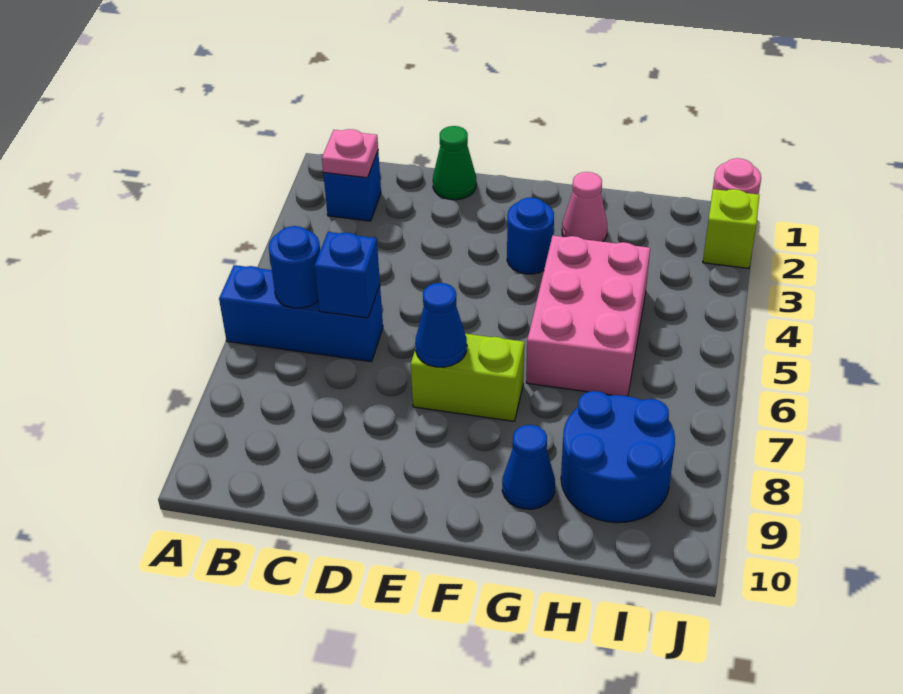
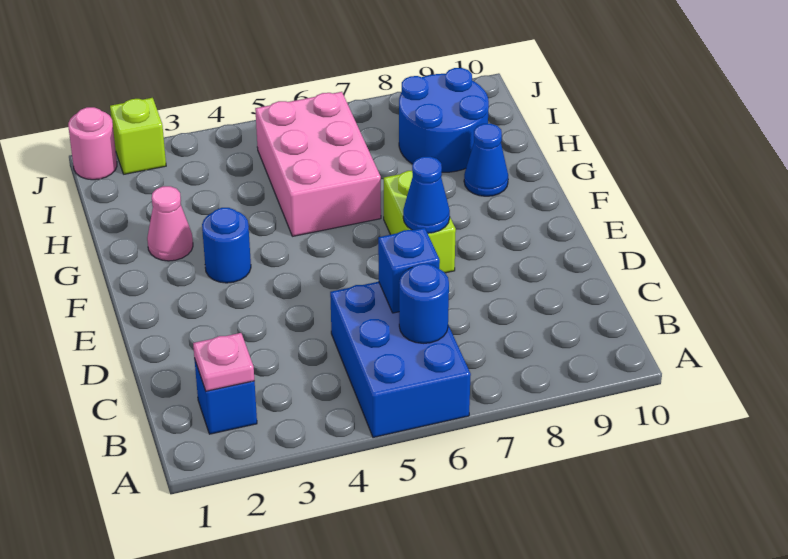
blue 1x3 brick [219,265,383,362] -> blue 2x3 brick [330,282,471,438]
green 1x1 cone [433,126,476,200] -> none
pink 2x3 brick [526,236,650,396] -> pink 2x3 brick turned to [255,92,381,236]

